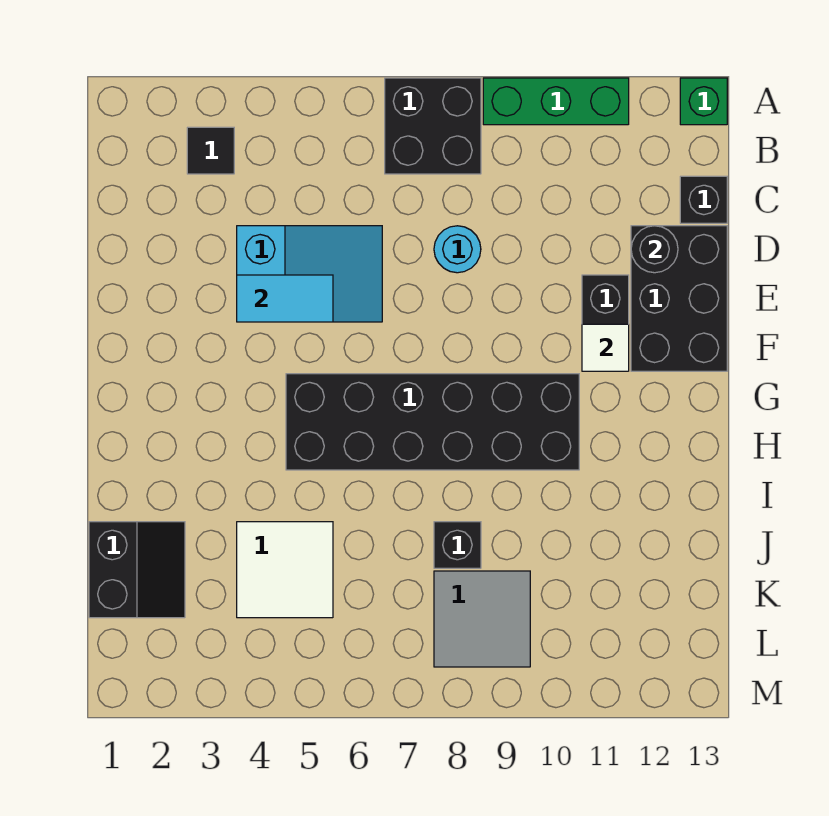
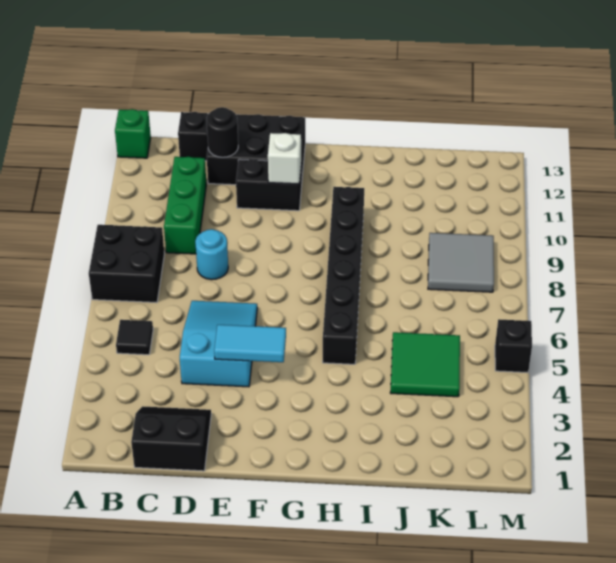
green 1x3 brick [483,78,629,125] -> green 1x3 brick moved to [164,157,206,254]
black 1x1 tile [187,127,234,174] -> black 1x1 tile moved to [116,320,153,355]
cyan 1x2 tile [237,275,333,322] -> cyan 1x2 tile turned to [214,325,286,362]
white 1x1 tile [582,324,629,371] -> white 1x1 brick [268,133,301,184]
black 2x6 brick [286,374,579,470] -> black 1x6 brick [323,187,364,364]
black 2x2 slope [89,522,185,618] -> black 2x2 slope moved to [131,406,211,471]
white 2x2 tile [237,522,333,618] -> green 2x2 tile [390,332,460,397]
black 1x1 brick [434,522,481,568] -> black 1x1 brick moved to [495,319,532,373]

